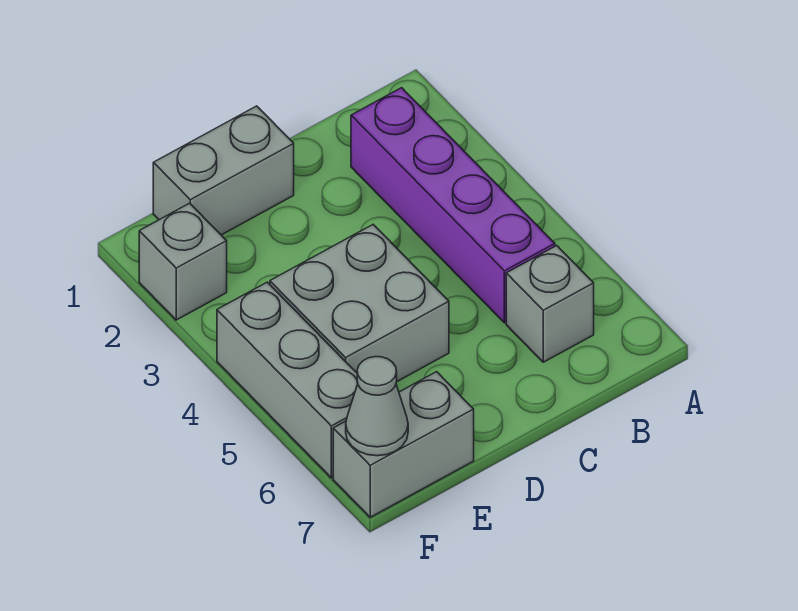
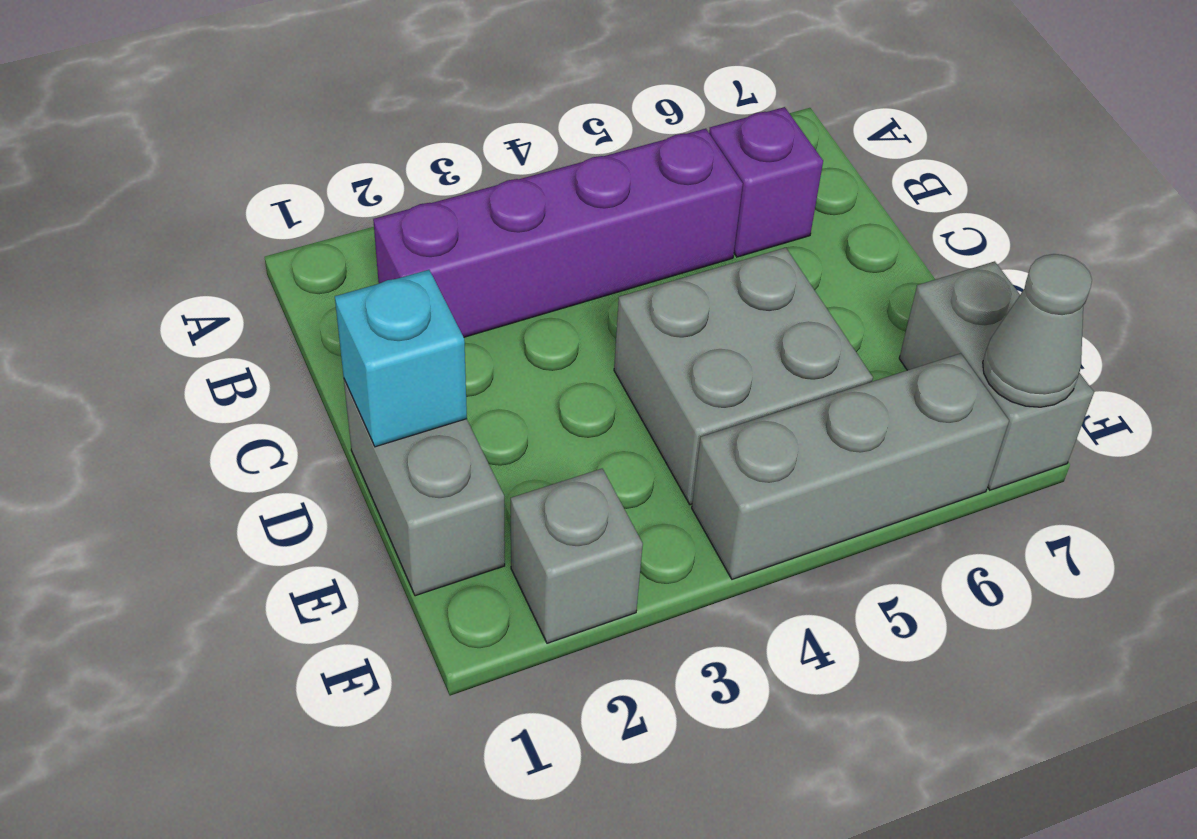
grey 1x1 brick [506,246,594,362] -> purple 1x1 brick [709,107,823,257]
none -> cyan 1x1 brick [335,270,467,447]

